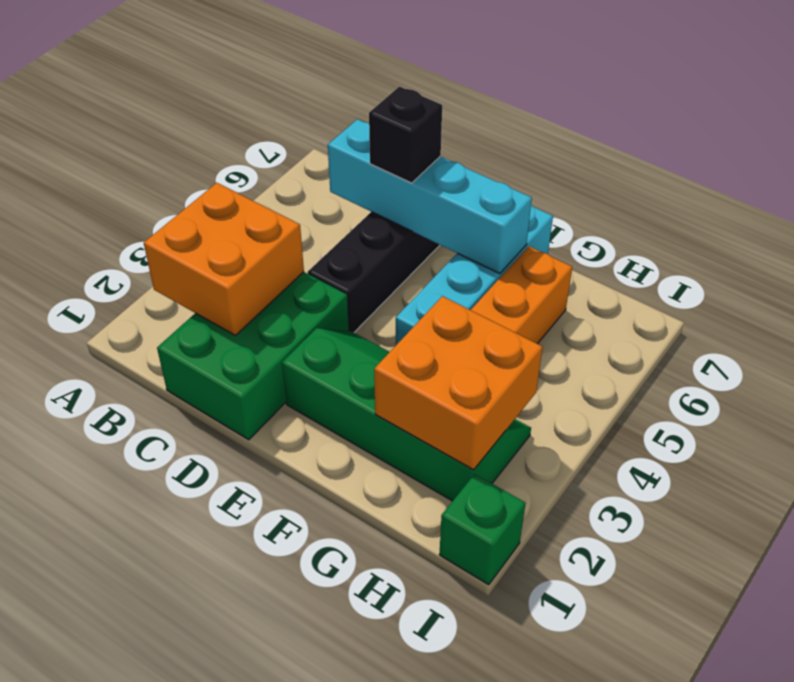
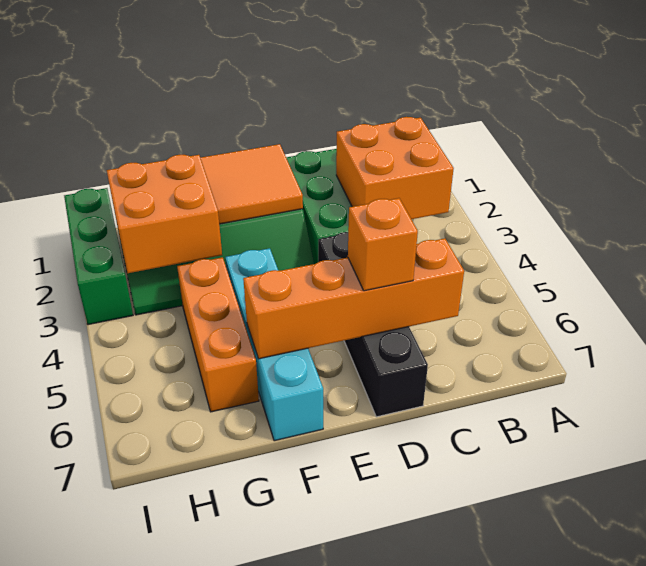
cyan 1x4 brick [328,119,532,274] -> orange 1x4 brick [243,238,464,359]
black 1x1 brick [369,87,442,183] -> orange 1x1 brick [348,198,418,291]
none -> orange 2x2 tile [201,144,303,224]
green 1x1 brick [439,474,525,585] -> green 1x3 brick [64,188,133,325]

